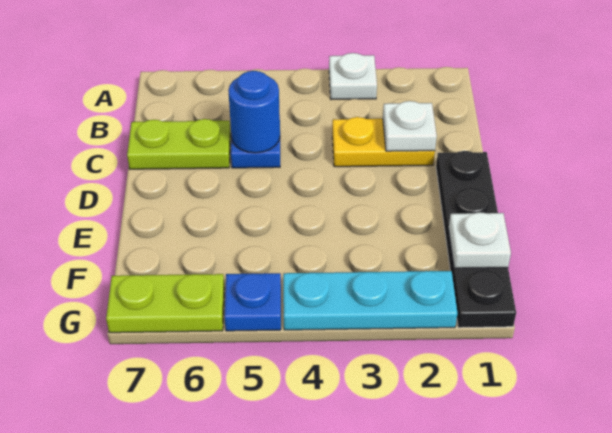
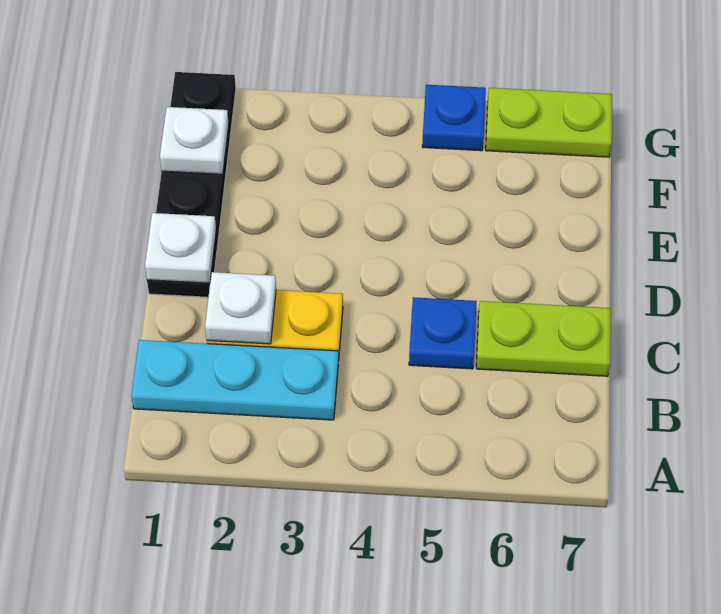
white 1x1 plate [329,53,377,100] -> white 1x1 plate moved to [145,213,216,283]
blue 1x1 round brick [228,71,280,153] -> none
cyan 1x3 plate [283,271,457,330] -> cyan 1x3 plate moved to [131,340,338,420]

